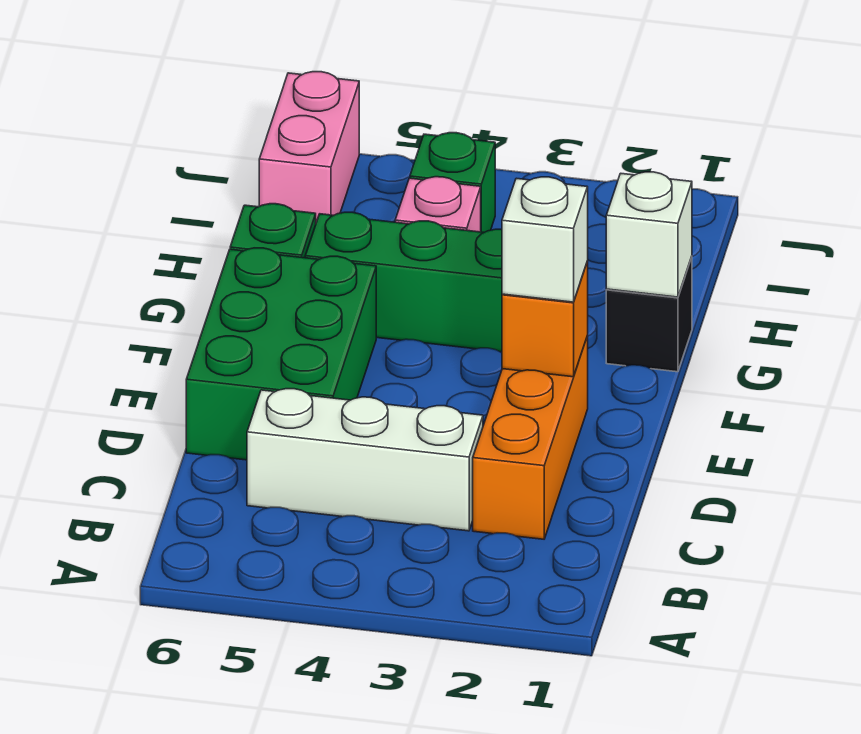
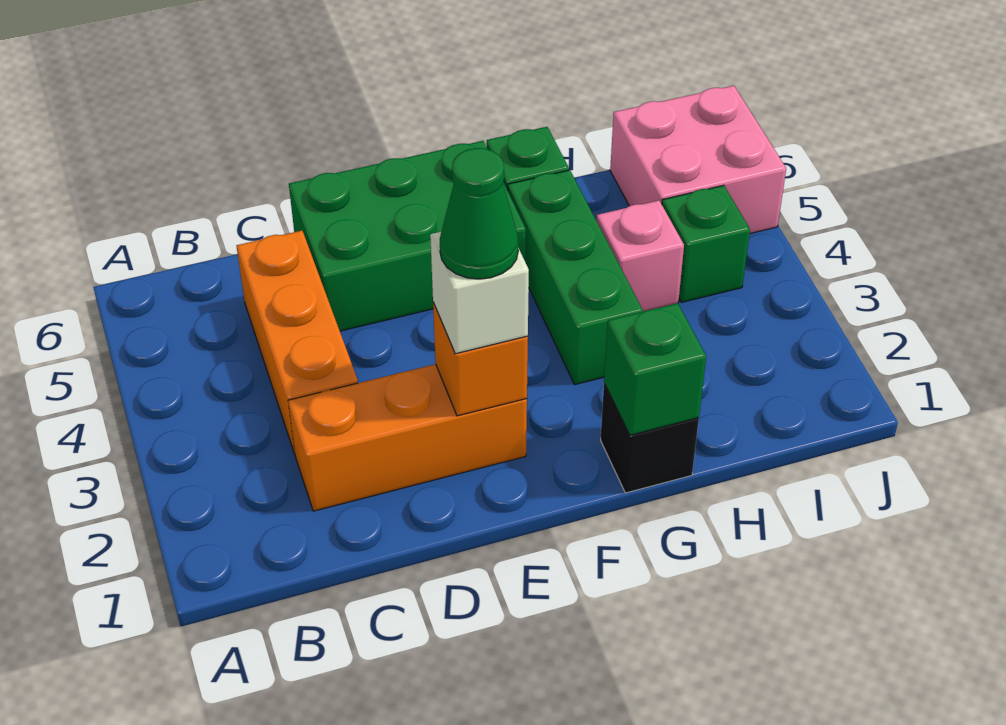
white 1x3 brick [247,389,483,531] -> orange 1x3 brick [237,231,358,454]
none -> green 1x1 cone [440,148,518,279]
white 1x1 brick [606,172,692,297] -> green 1x1 brick [604,303,706,435]
pink 1x2 brick [259,72,359,222] -> pink 2x2 brick [610,86,786,233]

